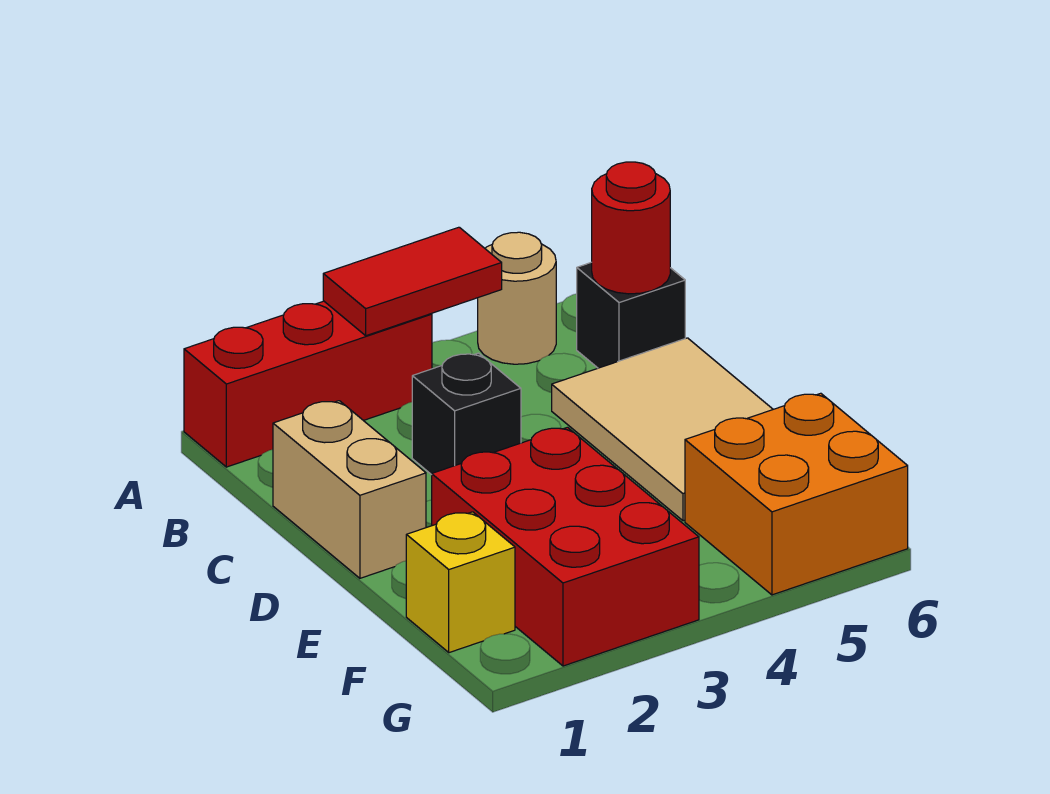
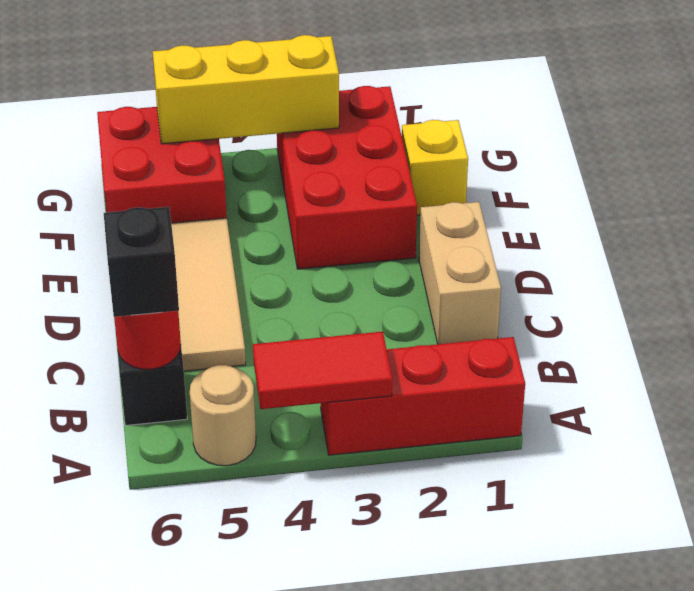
black 1x1 brick [412,353,521,475] -> black 1x1 brick moved to [104,207,179,317]
orange 2x2 brick [685,393,908,595] -> red 2x2 brick [97,107,227,223]
none -> yellow 1x3 brick [153,35,339,144]

